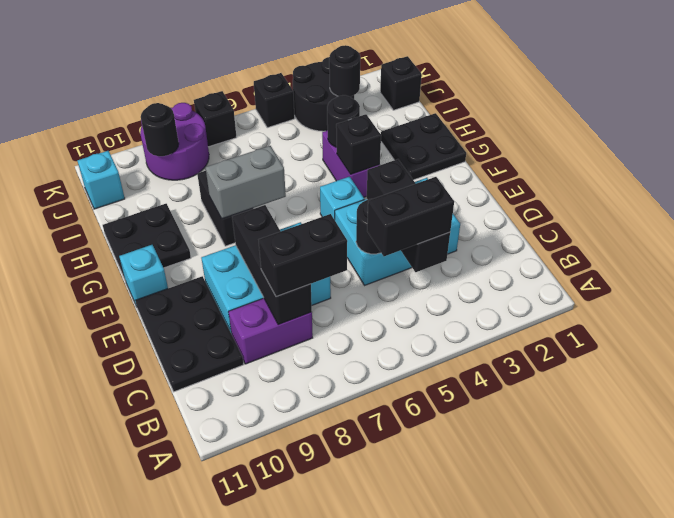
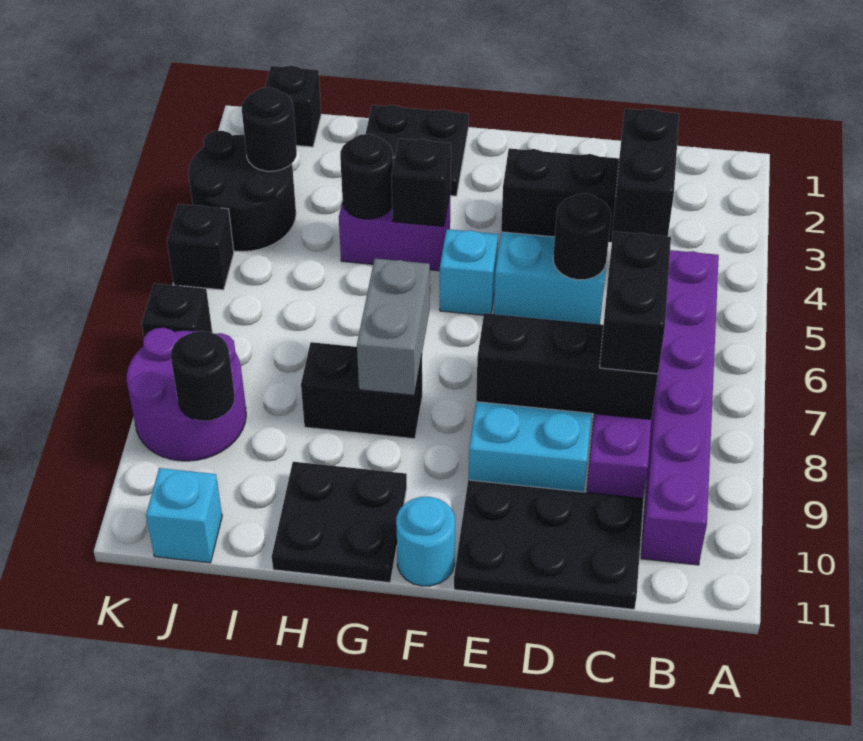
none -> purple 1x6 brick [641,250,719,565]
cyan 1x1 brick [119,245,168,304] -> cyan 1x1 round brick [396,497,455,586]

